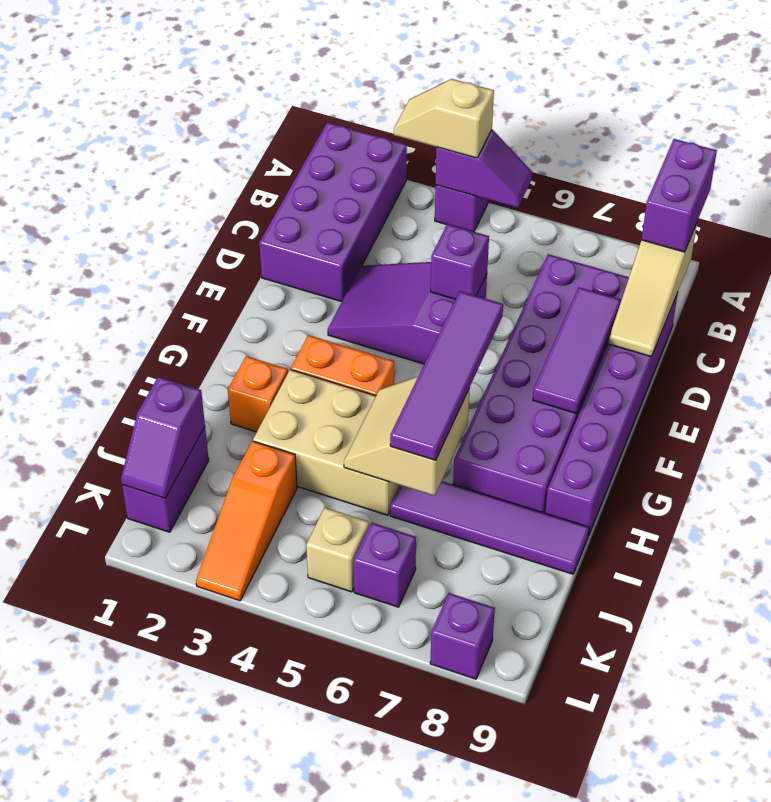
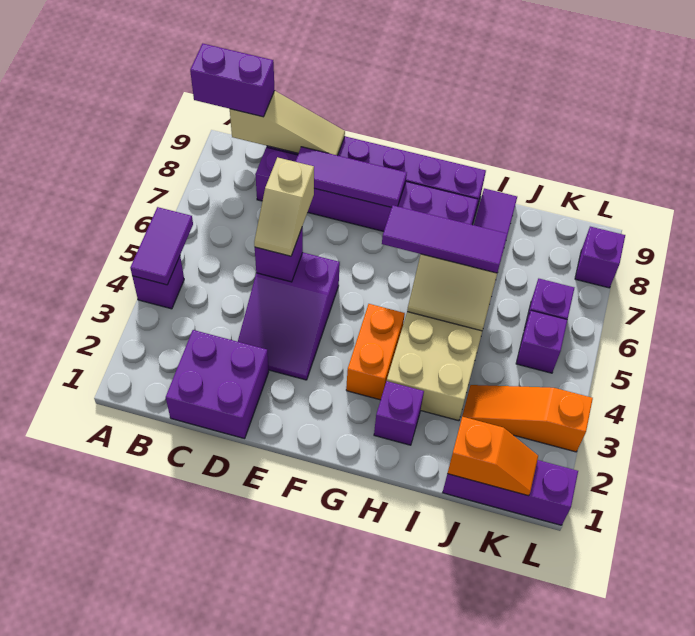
purple 2x4 brick [259,122,407,302] -> purple 2x2 brick [166,330,269,439]
tan 1x2 slope [394,79,494,158] -> tan 1x2 slope moved to [254,157,314,256]
purple 1x2 slope [436,130,532,208] -> purple 1x2 tile [130,207,193,285]
purple 2x6 brick [453,254,629,513] -> purple 1x6 brick [255,147,478,231]
purple 1x4 tile [390,291,503,460] -> purple 1x3 tile [382,205,507,273]
orange 1x1 brick [228,356,288,432] -> purple 1x1 brick [374,381,424,445]
purple 1x2 brick [122,427,209,532] -> purple 1x3 brick [443,460,578,525]
purple 1x2 slope [121,377,205,498] -> orange 1x2 slope [448,417,538,496]
orange 1x3 slope [196,441,297,601] -> orange 1x3 slope turned to [462,385,593,452]
tan 1x1 brick [306,508,369,592] -> purple 1x1 brick [516,311,567,373]

